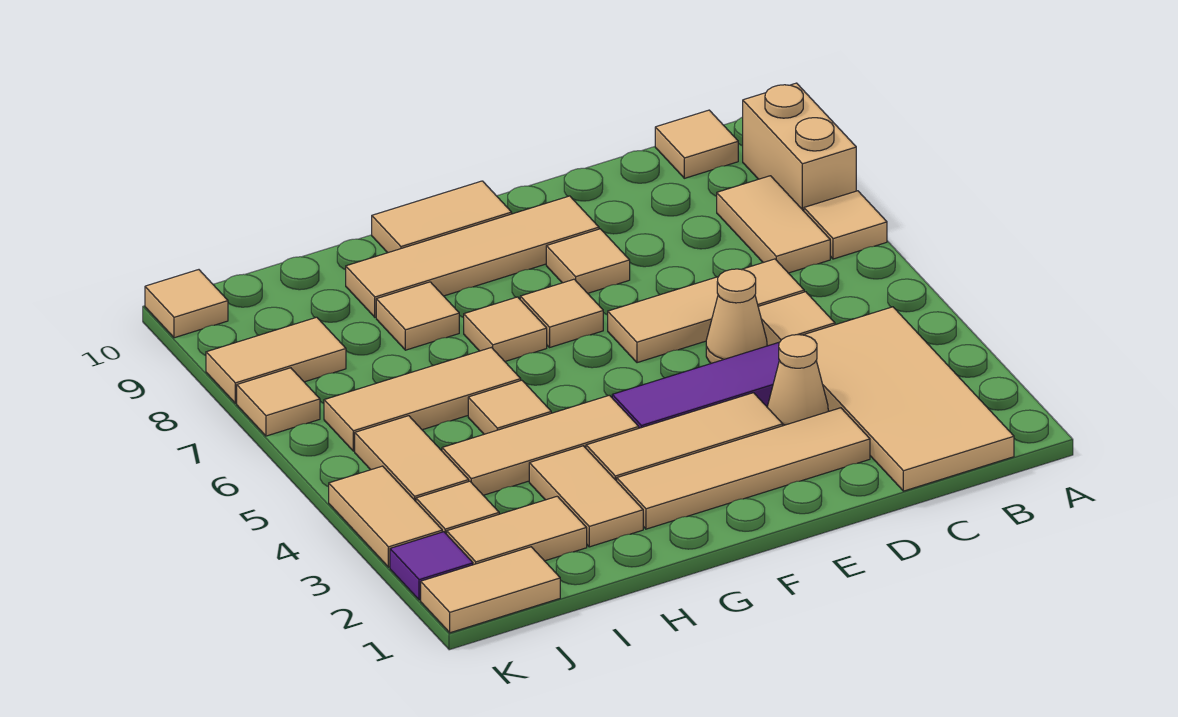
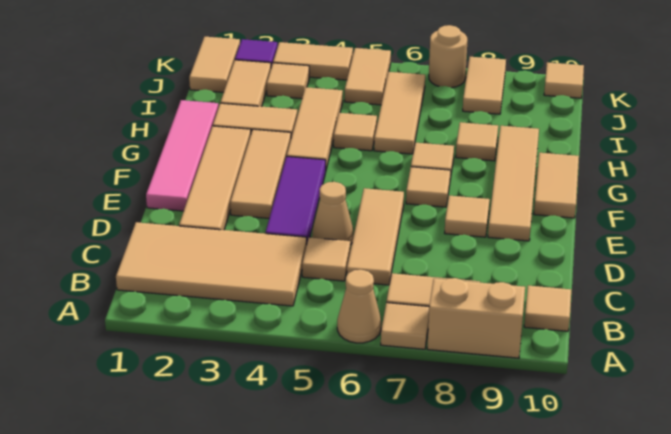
tan 1x1 cone [767,335,828,426] -> tan 1x1 cone moved to [337,270,381,343]
none -> pink 1x4 tile [146,100,218,211]
tan 1x2 tile [355,416,469,501] -> tan 1x2 tile turned to [345,48,391,105]
tan 1x1 tile [237,368,320,436] -> tan 1x1 round brick [429,25,467,88]

